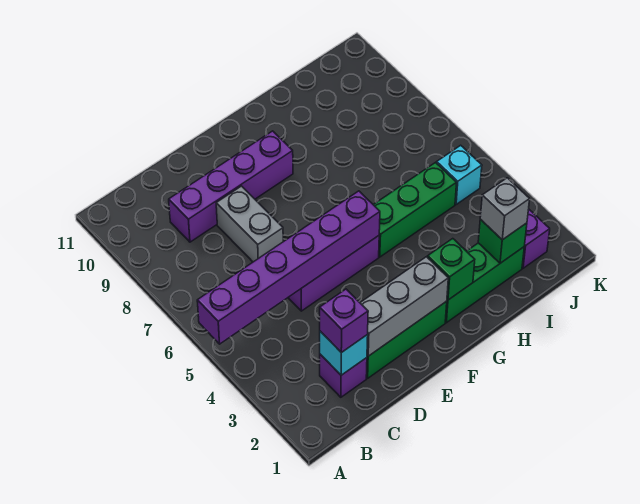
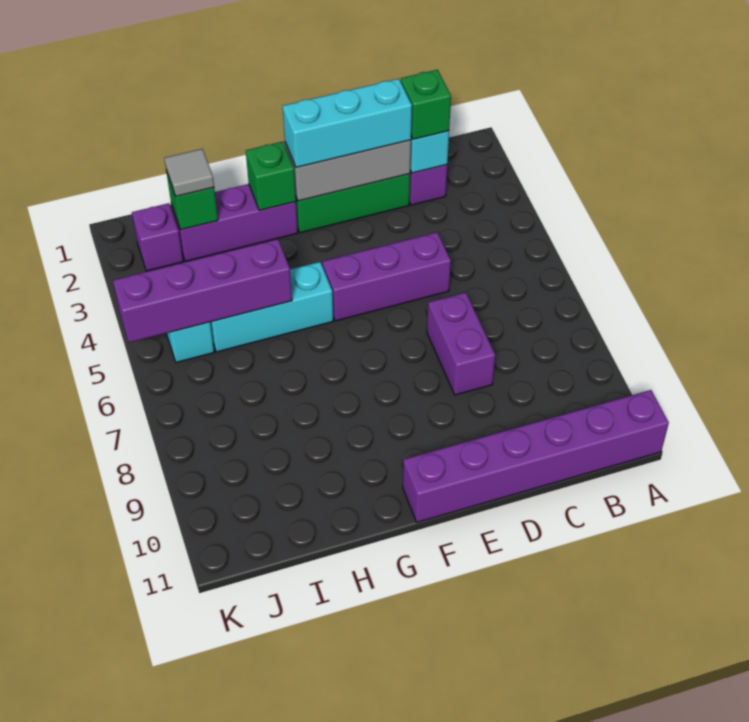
purple 1x6 brick [197,191,380,344] -> purple 1x6 brick moved to [403,390,669,522]
purple 1x1 brick [320,289,368,353] -> green 1x1 brick [401,70,451,139]
purple 1x4 brick [169,131,293,242] -> purple 1x4 brick moved to [113,239,292,343]
none -> cyan 1x3 brick [283,79,412,167]
grey 1x2 brick [216,186,283,262] -> purple 1x2 brick [427,292,495,395]
green 1x3 brick [445,243,524,323] -> purple 1x3 brick [171,184,298,261]
green 1x3 brick [373,163,457,257] -> cyan 1x3 brick [210,262,333,352]
grey 1x1 brick [480,178,530,240] -> grey 1x1 tile [164,149,214,196]

